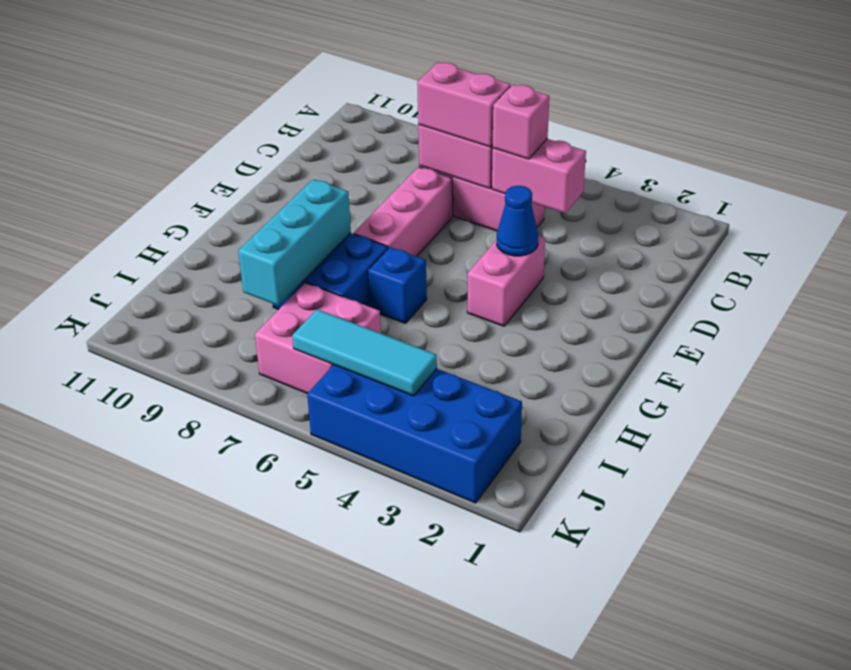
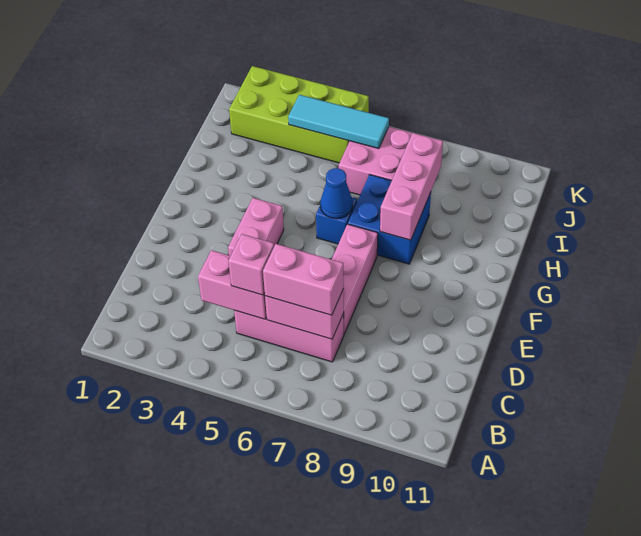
blue 1x1 cone [497,186,538,256] -> blue 1x1 cone moved to [320,168,353,219]
cyan 1x3 brick [238,179,351,306] -> pink 1x3 brick [380,133,443,240]
blue 2x4 brick [307,365,522,503] -> lime 2x4 brick [229,66,369,163]

